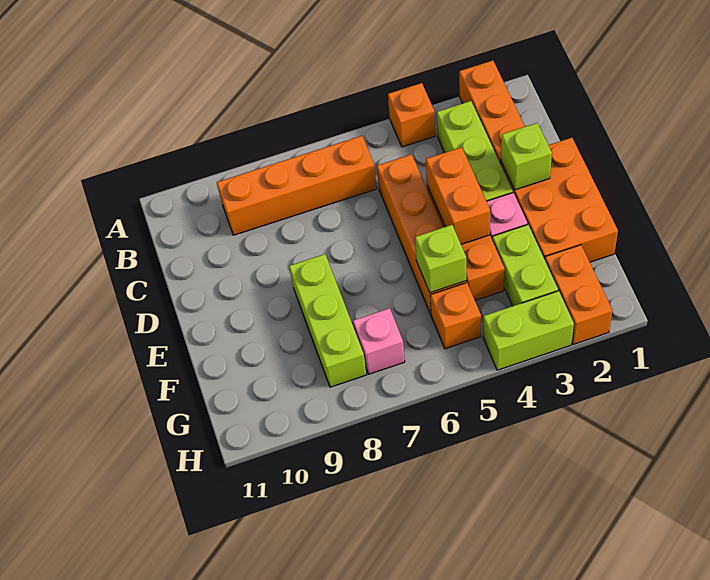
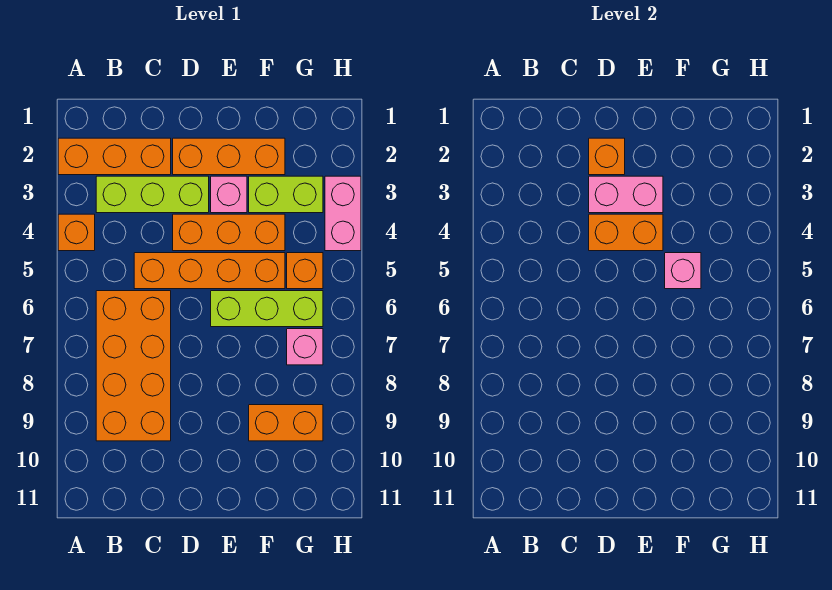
orange 1x4 brick [217,136,377,235] -> orange 2x4 brick [96,291,171,441]
orange 2x3 brick [501,138,618,262] -> orange 1x3 brick [173,138,285,175]
lime 1x1 brick [501,123,552,190] -> orange 1x1 brick [589,138,625,175]
none -> pink 1x2 brick [589,176,663,213]
lime 1x3 brick [289,254,366,387] -> lime 1x3 brick moved to [211,291,323,327]
lime 1x1 brick [415,225,466,293] -> pink 1x1 brick [665,253,701,289]
orange 1x2 brick [545,245,612,345] -> orange 1x2 brick moved to [249,405,323,441]
lime 1x2 brick [483,291,574,370] -> pink 1x2 brick [325,176,361,251]

